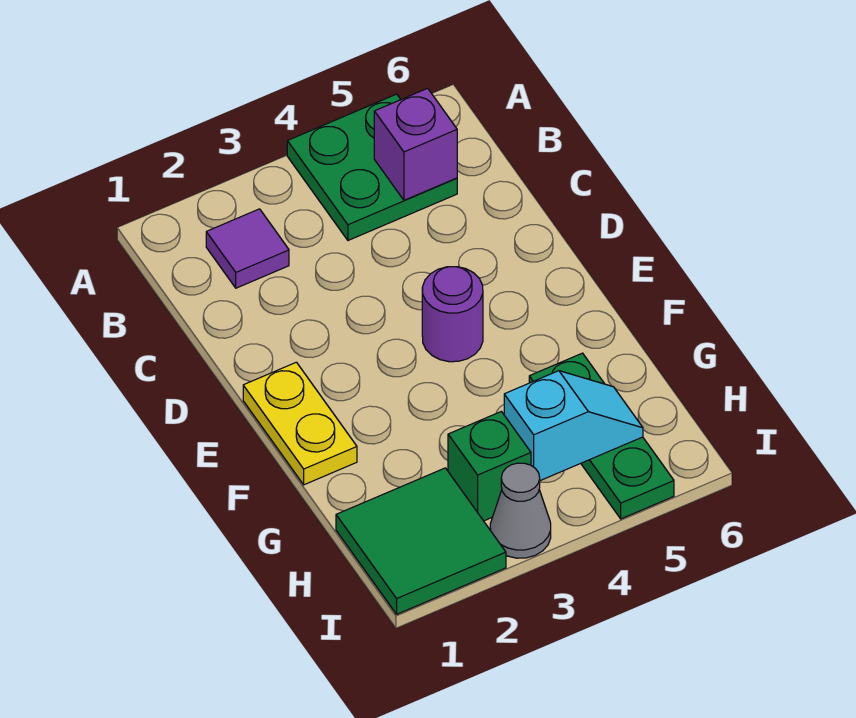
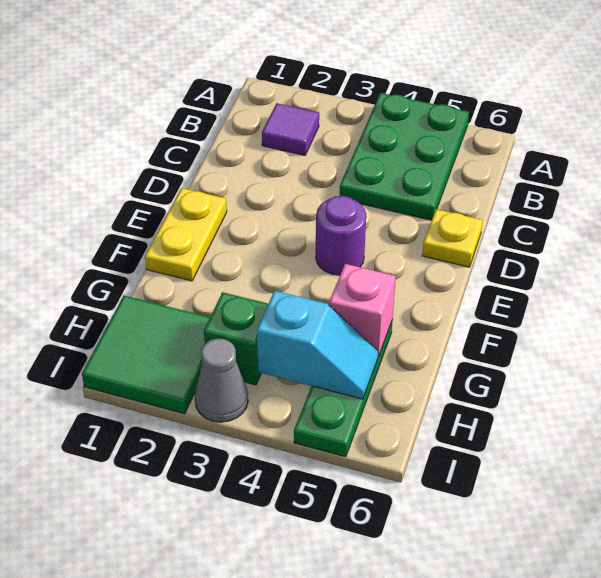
green 2x2 plate [287,94,457,240] -> green 2x3 plate [340,93,469,220]
purple 1x1 brick [374,88,457,200] -> none
none -> yellow 1x1 plate [422,209,483,267]
none -> pink 1x1 brick [329,264,396,357]

